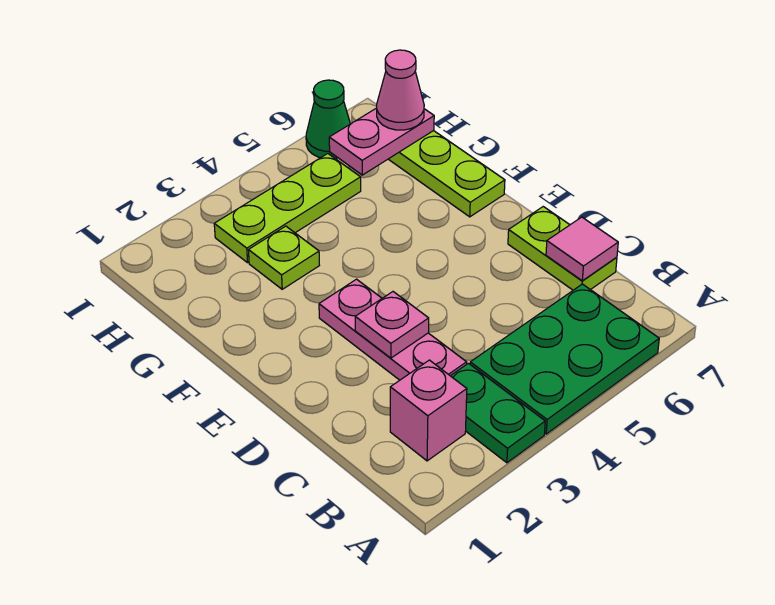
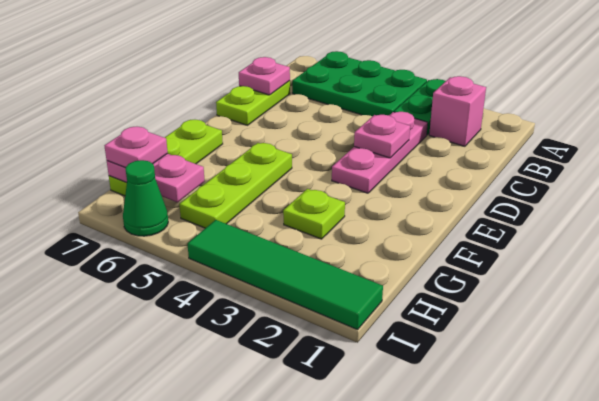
pink 1x1 tile [546,217,618,281] -> pink 1x1 plate [239,57,290,95]
lime 1x3 plate [214,154,361,263] -> lime 1x3 plate turned to [179,143,292,228]
pink 1x1 cone [377,50,424,130] -> pink 1x1 plate [104,127,168,167]
none -> green 1x4 tile [187,220,383,330]

